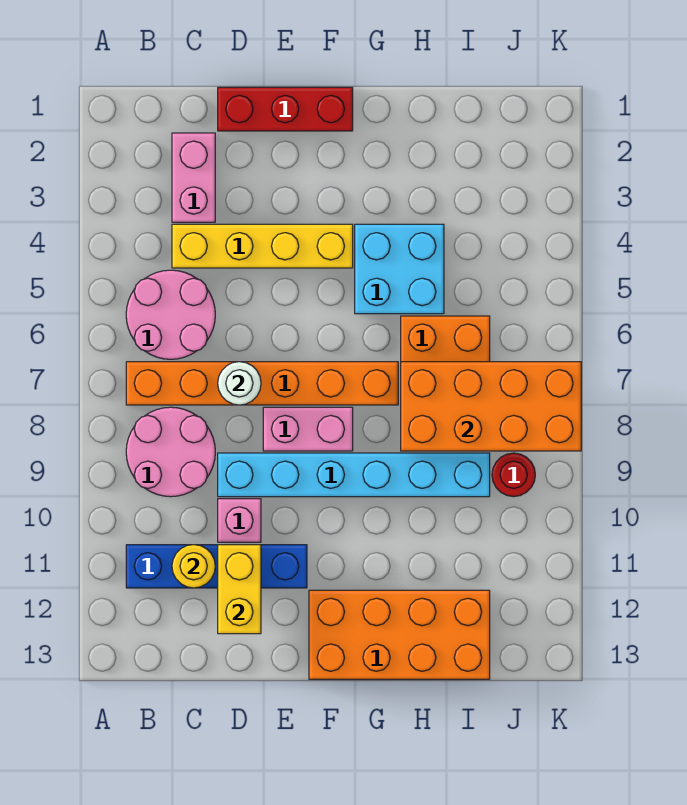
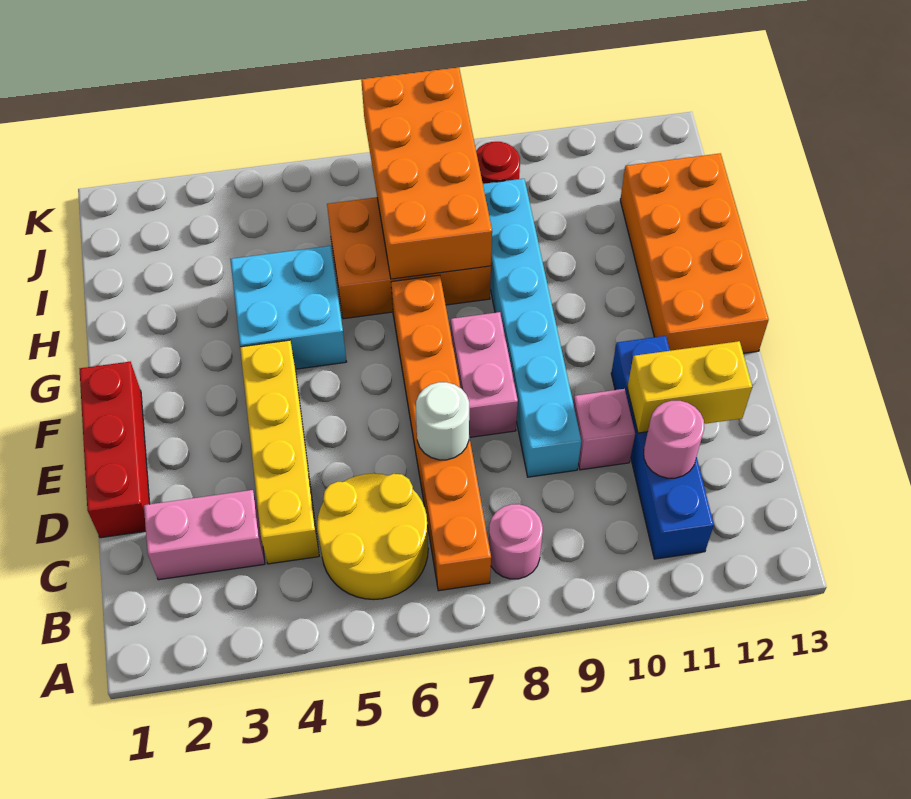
pink 2x2 round brick [126,270,215,359] -> yellow 2x2 round brick [317,473,428,600]
pink 2x2 round brick [126,407,215,497] -> pink 1x1 round brick [489,504,543,579]
yellow 1x1 round brick [172,545,215,588] -> pink 1x1 round brick [644,401,705,478]

